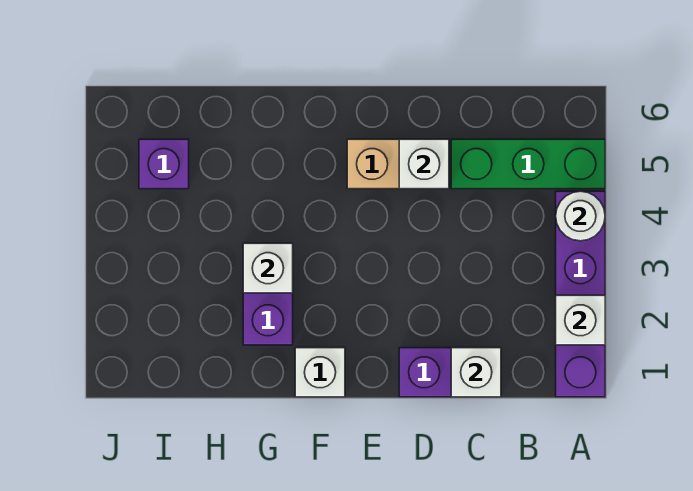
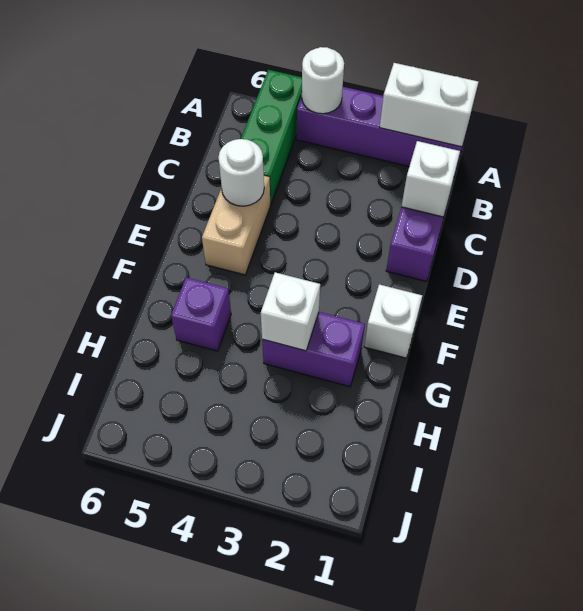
white 1x1 brick [556,295,605,345] -> white 1x2 brick [380,63,478,147]
white 1x1 brick [399,139,449,189] -> white 1x1 round brick [218,139,264,206]
purple 1x1 brick [139,139,189,189] -> purple 1x1 brick moved to [171,278,231,351]

